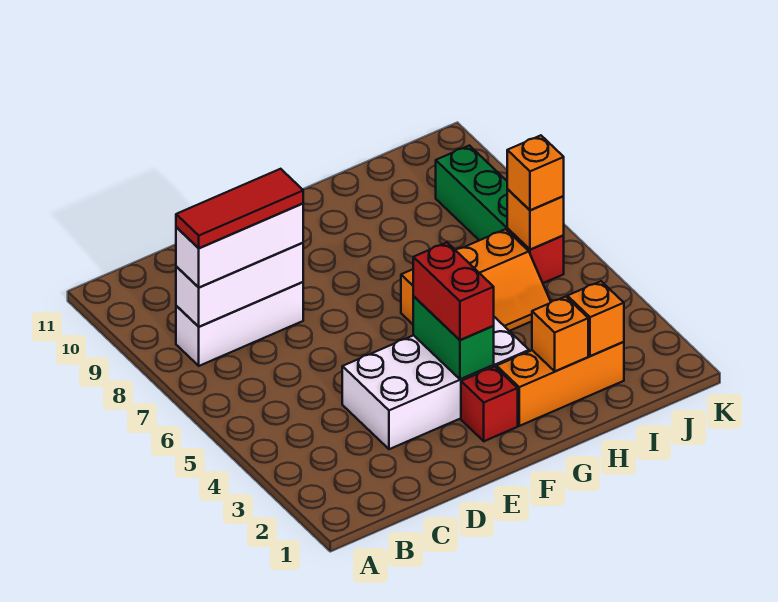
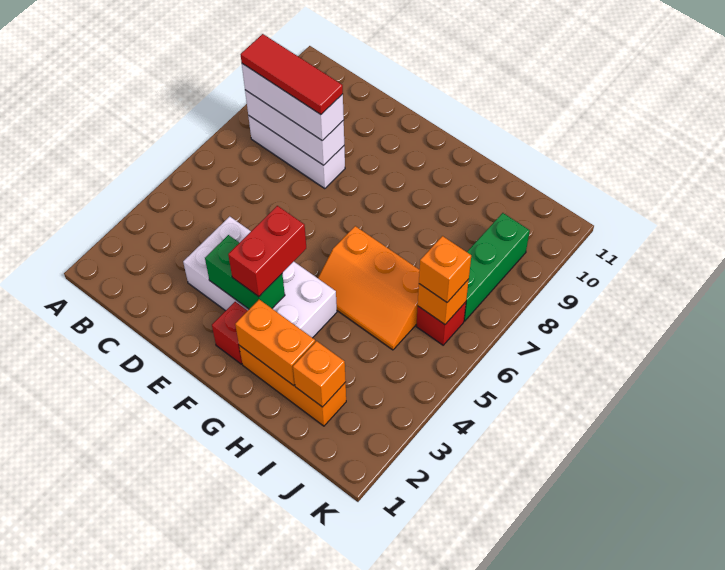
green 1x2 brick [413,296,494,379] -> green 1x2 brick turned to [205,235,285,309]
orange 1x1 brick [532,297,588,371] -> orange 1x2 brick [235,300,315,386]

